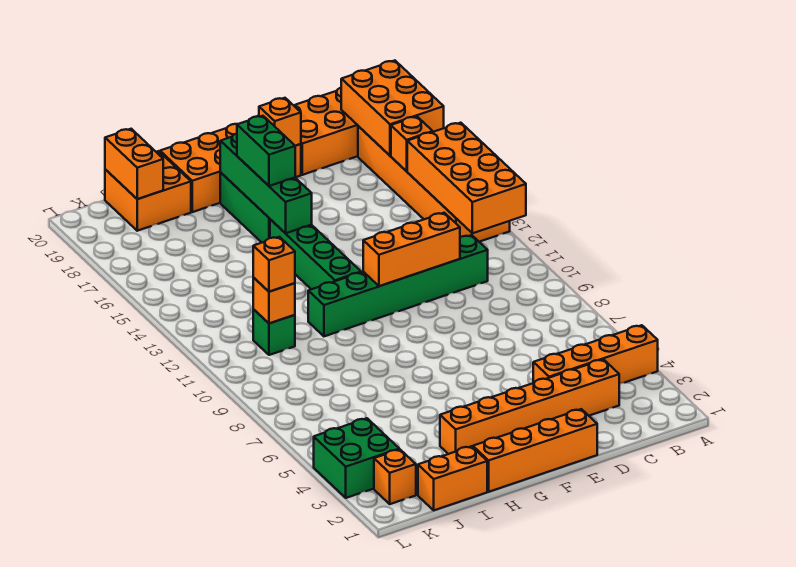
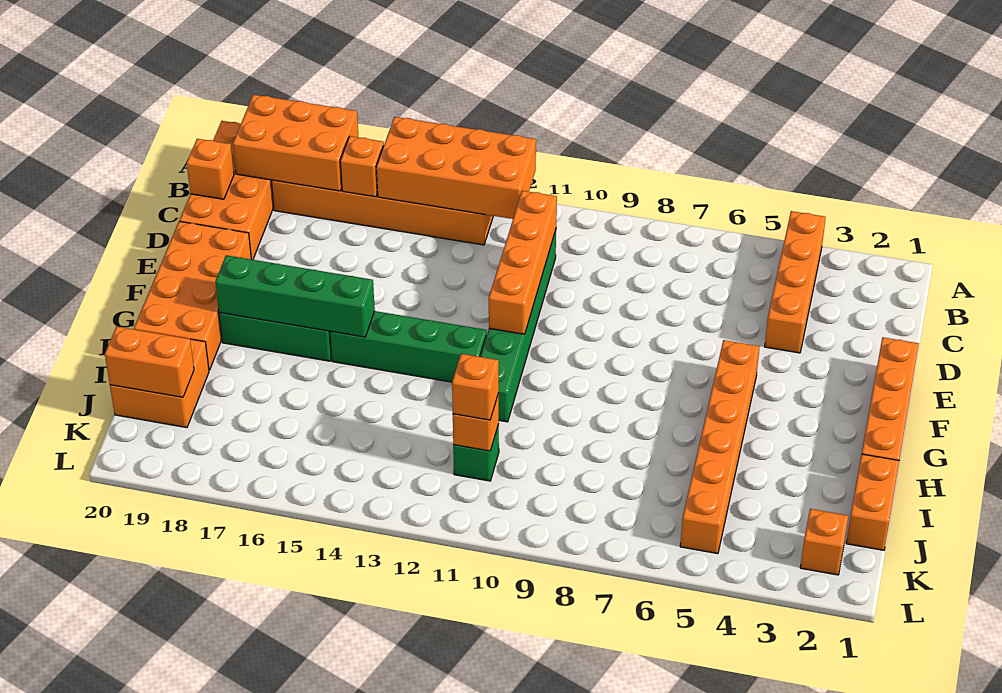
orange 1x6 brick [440,359,619,454] -> orange 1x6 brick moved to [680,340,760,554]
orange 1x3 brick [363,213,460,286] -> orange 1x4 brick [489,191,557,334]
orange 1x1 brick [259,98,301,146] -> orange 1x1 brick moved to [187,139,234,199]
green 1x2 brick [237,116,295,186] -> none
green 2x2 brick [314,418,399,498] -> none

